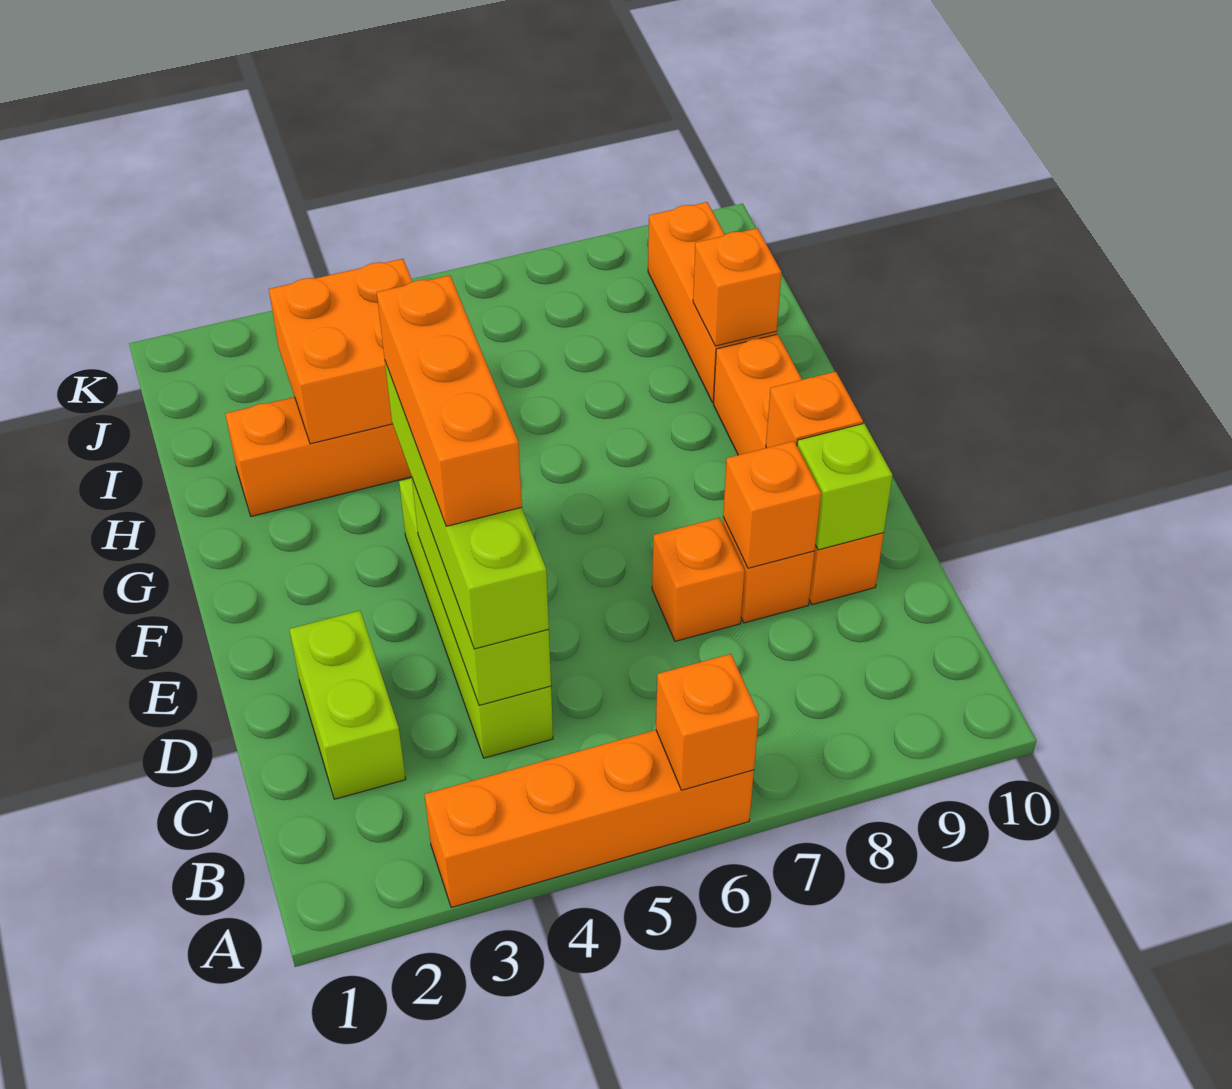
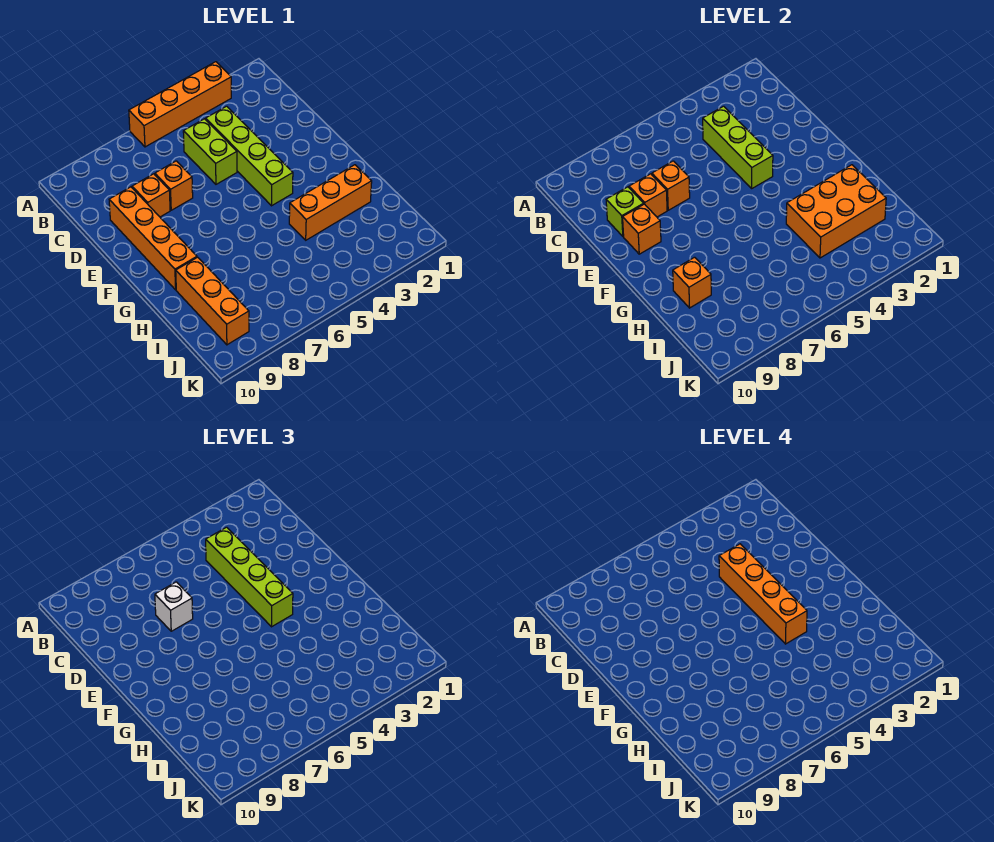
orange 1x1 brick [656,654,759,790] -> orange 1x1 brick moved to [652,161,690,210]
lime 1x2 brick [289,611,406,799] -> lime 1x2 brick moved to [183,119,237,184]
orange 1x3 brick [377,275,522,526] -> orange 1x4 brick [719,544,807,644]
none -> white 1x1 brick [155,582,193,631]
orange 2x2 brick [269,259,412,444] -> orange 2x3 brick [786,165,886,258]

